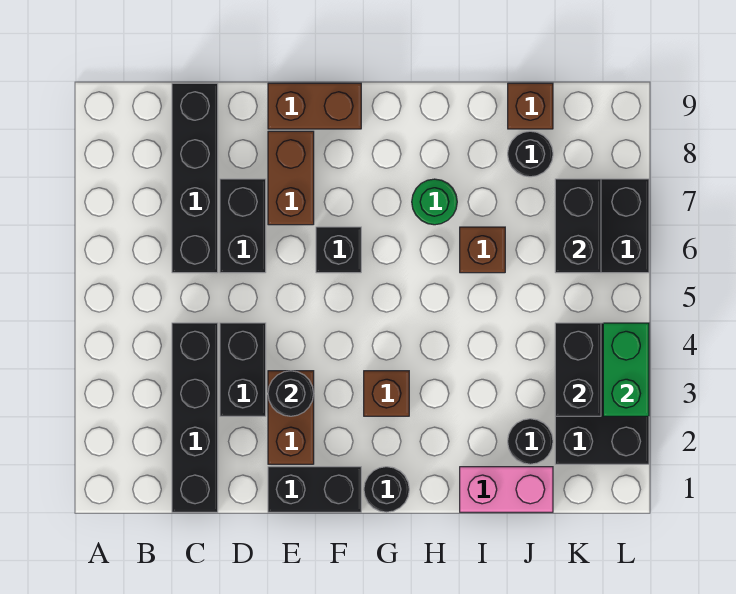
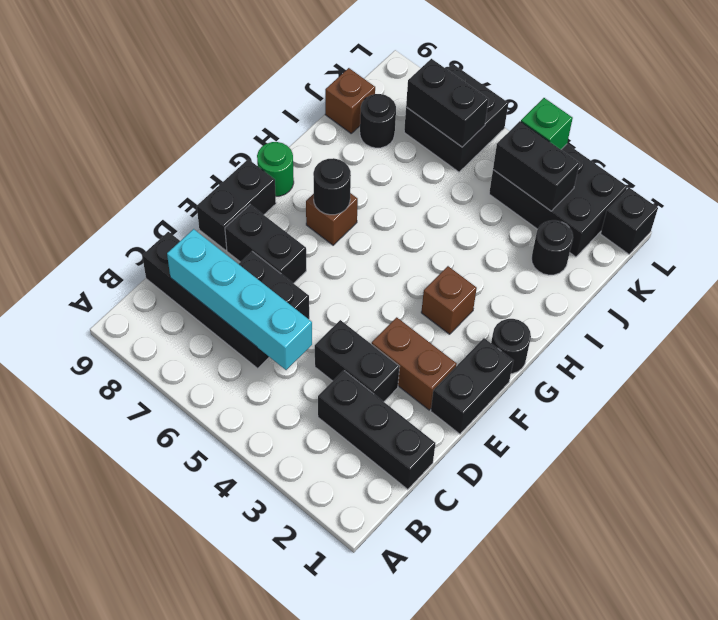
black 1x4 brick [172,323,218,512] -> black 1x3 brick [318,370,436,490]
none -> cyan 1x4 brick [167,229,312,370]
black 1x1 round brick [268,371,314,416] -> black 1x1 round brick moved to [313,158,351,215]
brown 1x2 brick [268,131,314,225] -> black 1x2 brick [225,205,306,283]
brown 1x2 brick [268,83,361,129] -> black 1x2 brick [197,159,276,250]
black 1x1 brick [316,227,361,273] -> black 1x1 brick moved to [601,188,658,254]
green 1x1 round brick [412,179,457,225] -> green 1x1 round brick moved to [257,142,294,196]
pink 1x2 brick [460,467,553,512] -> none
brown 1x1 brick [460,227,505,273] -> brown 1x1 brick moved to [306,193,358,245]
green 1x2 brick [603,323,649,416] -> green 1x1 brick [521,98,573,149]

